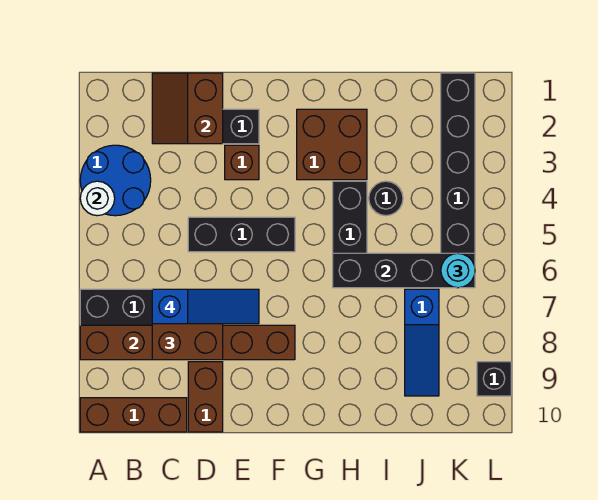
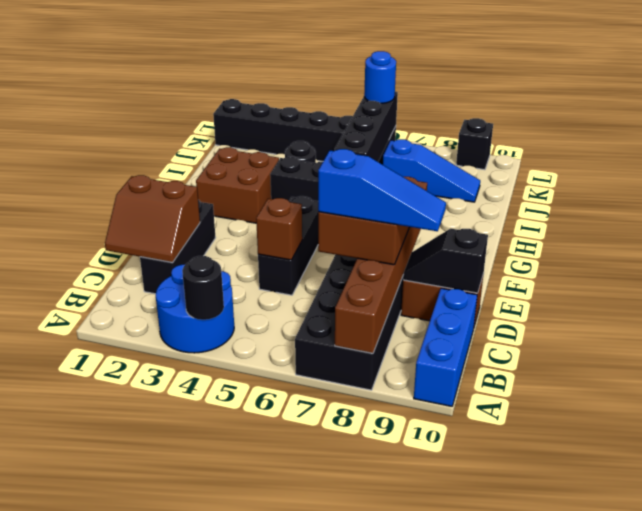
white 1x1 round brick [80,181,115,216] -> black 1x1 round brick [182,256,224,320]
brown 1x3 brick [80,398,187,432] -> blue 1x3 brick [414,288,477,407]
blue 1x3 slope [152,289,259,324] -> blue 1x3 slope turned to [318,149,446,231]
none -> black 1x2 slope [403,229,488,293]
brown 1x1 brick [225,145,259,180] -> brown 1x1 brick moved to [256,198,302,260]
cyan 1x1 round brick [441,253,475,288] -> blue 1x1 round brick [364,51,396,103]

